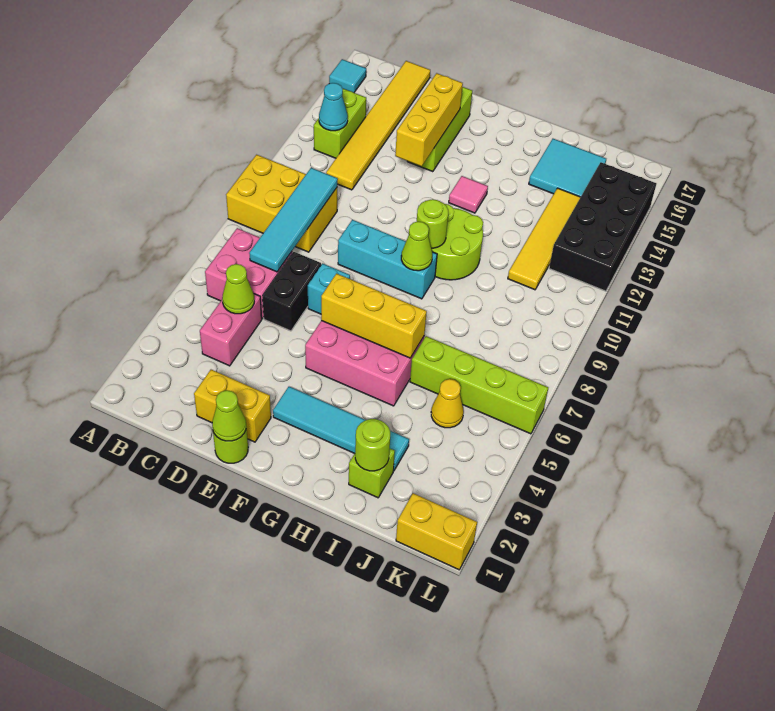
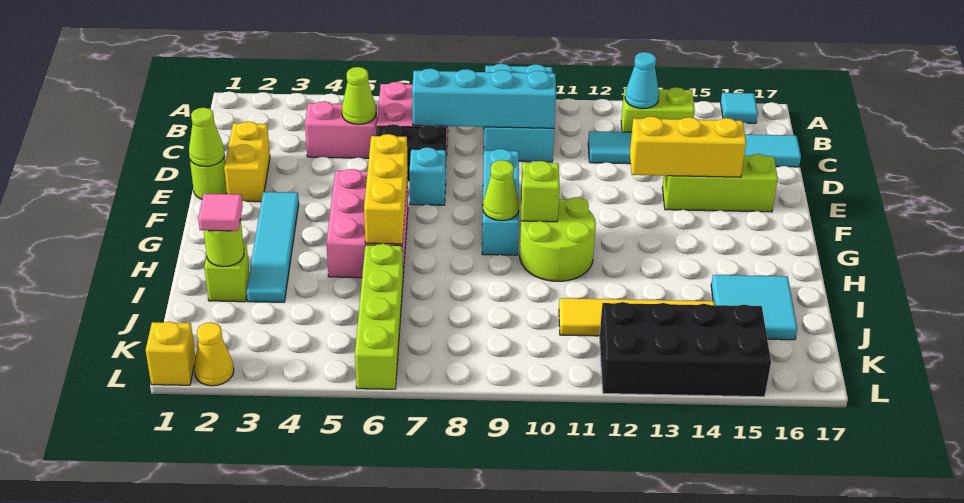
yellow 2x3 brick [226,155,337,252] -> cyan 2x3 brick [484,64,554,162]
cyan 1x4 tile [249,168,338,272] -> cyan 1x4 brick [412,68,556,128]
yellow 1x6 tile [326,61,430,190] -> cyan 1x6 tile [588,131,801,167]
lime 1x1 round brick [417,199,448,248] -> lime 1x1 brick [521,161,560,222]
pink 1x1 tile [449,176,488,213] -> pink 1x1 tile moved to [198,194,243,231]
yellow 1x1 cone [431,379,464,428] -> yellow 1x1 cone moved to [194,322,234,386]
yellow 1x2 brick [396,493,477,570] -> yellow 1x1 brick [146,322,196,385]

